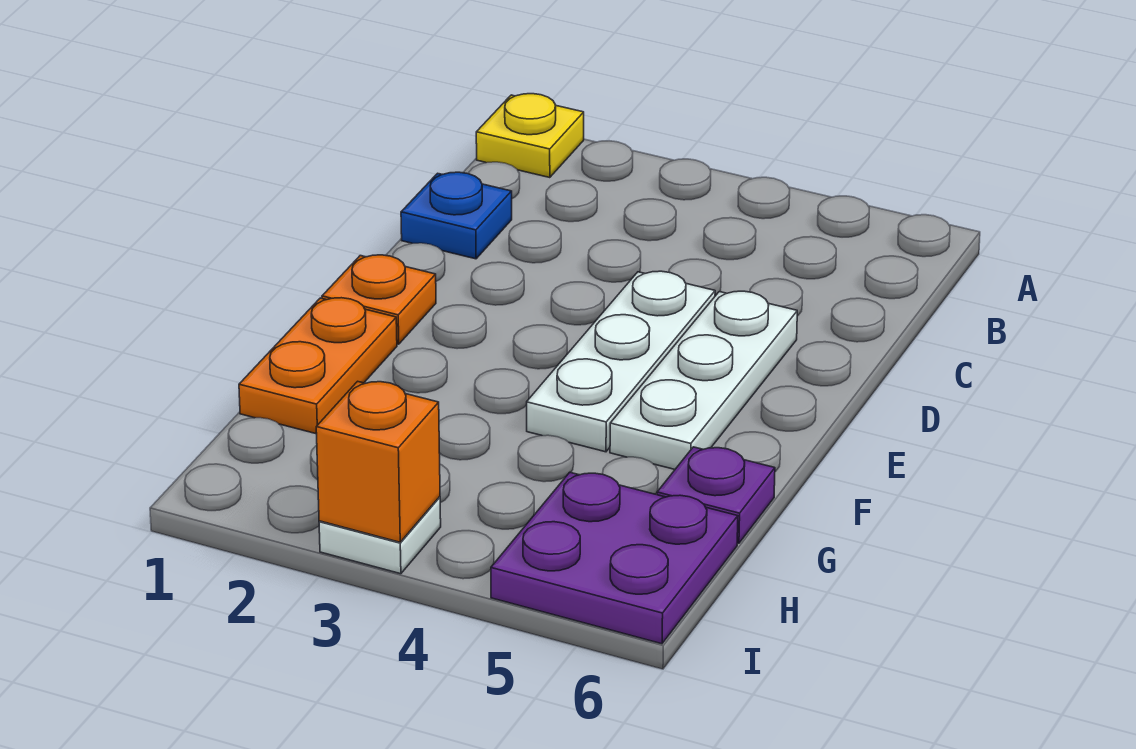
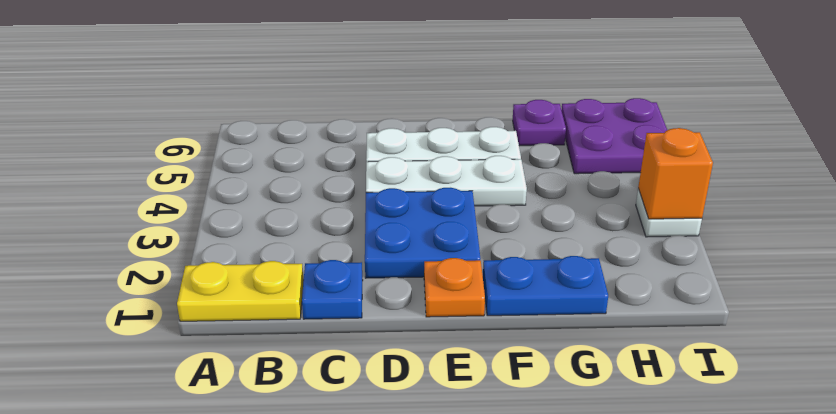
yellow 1x1 plate [476,94,584,178] -> yellow 1x2 plate [177,261,304,321]
none -> blue 2x2 plate [365,188,480,278]
orange 1x2 plate [239,298,397,434] -> blue 1x2 plate [483,256,608,316]

